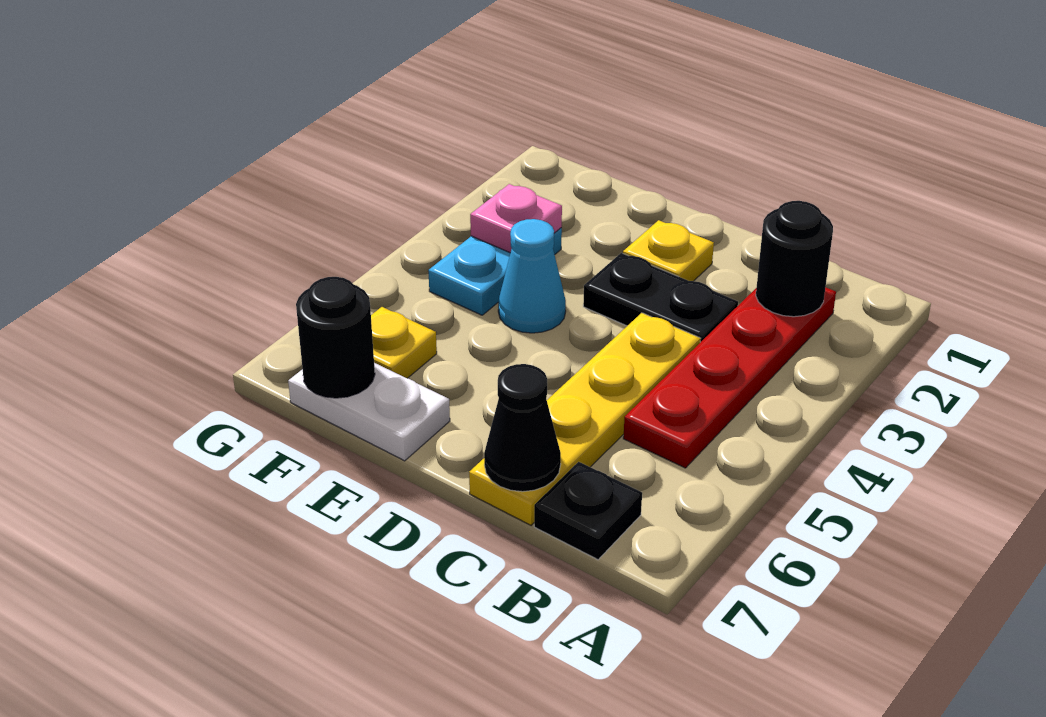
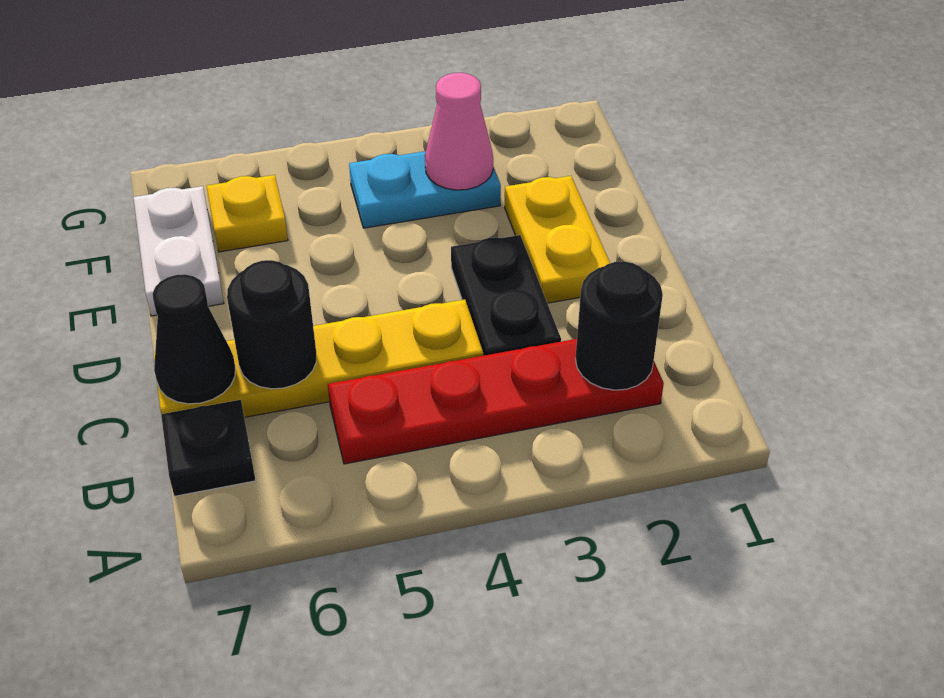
yellow 1x1 plate [623,220,714,281] -> yellow 1x2 plate [504,176,610,303]
cyan 1x1 cone [498,219,566,333] -> none
pink 1x1 plate [470,184,562,253] -> pink 1x1 cone [425,73,493,190]
black 1x1 round brick [296,277,375,398] -> black 1x1 round brick moved to [227,260,316,389]

